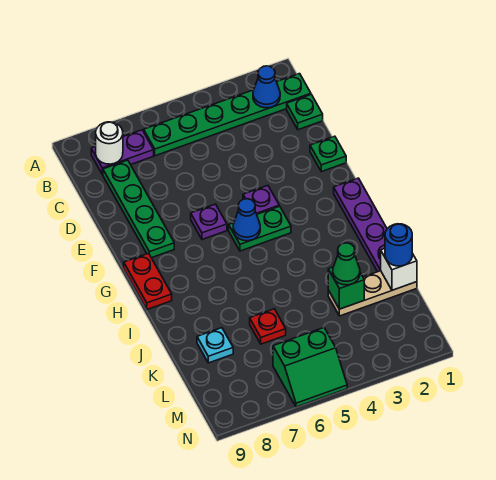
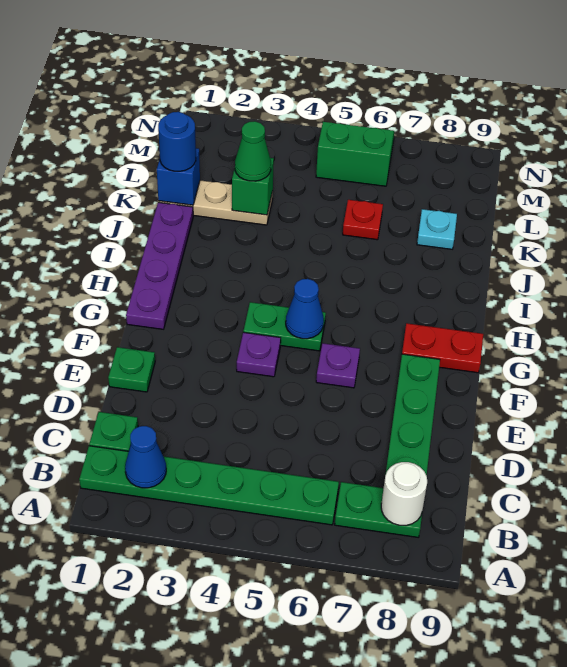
purple 1x2 plate [91,130,154,175] -> green 1x2 plate [335,482,422,537]
red 1x2 plate [124,253,172,309] -> red 1x2 plate turned to [402,323,483,373]
white 1x1 brick [381,249,417,290] -> blue 1x1 brick [157,148,200,205]

